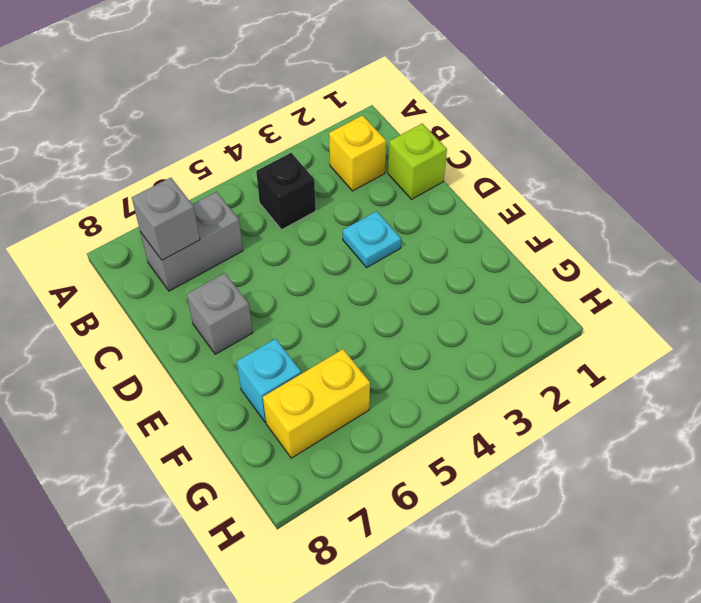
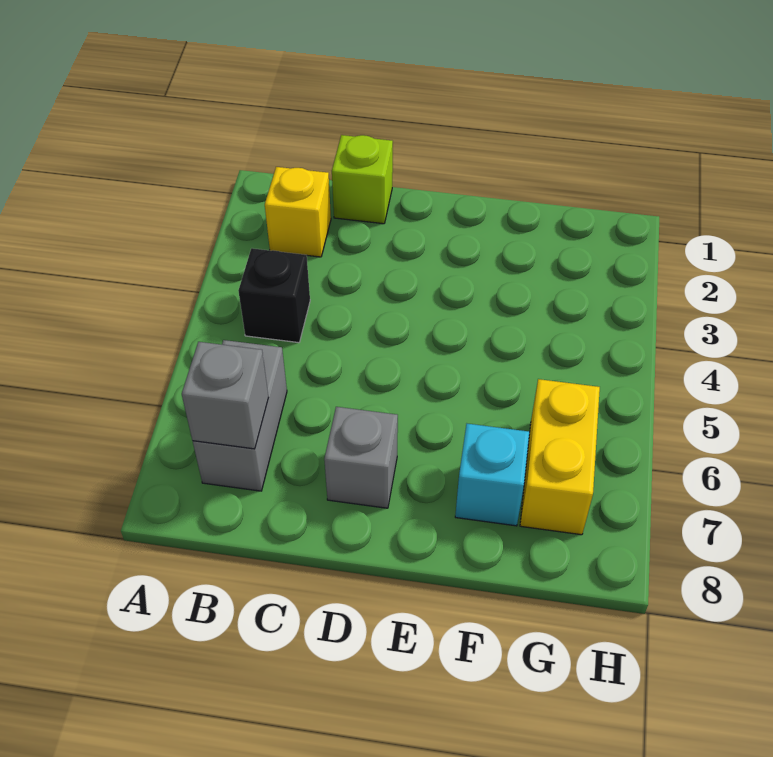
cyan 1x1 plate [343,211,401,267] -> none

